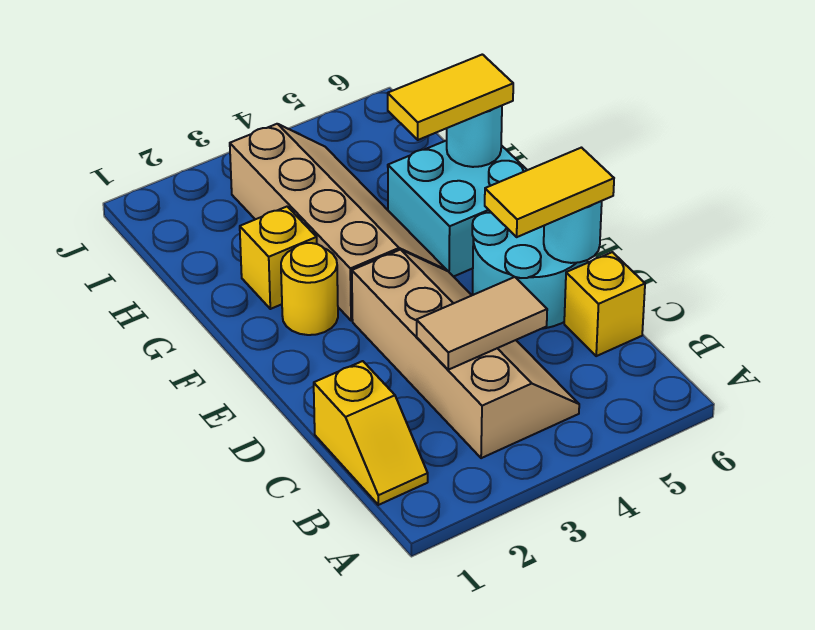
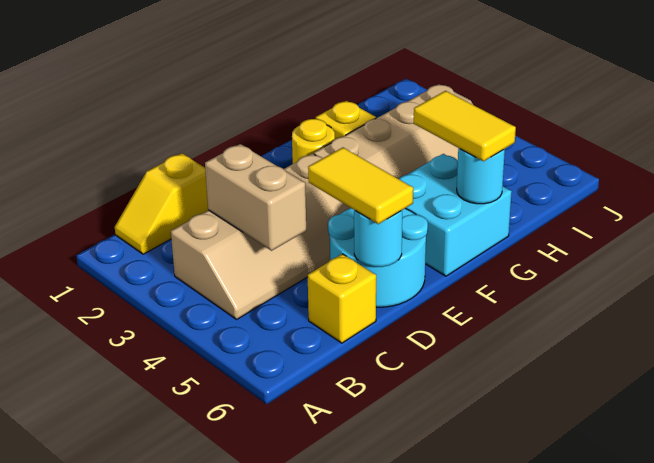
tan 1x2 tile [417,277,547,370] -> tan 1x2 brick [205,144,306,251]

